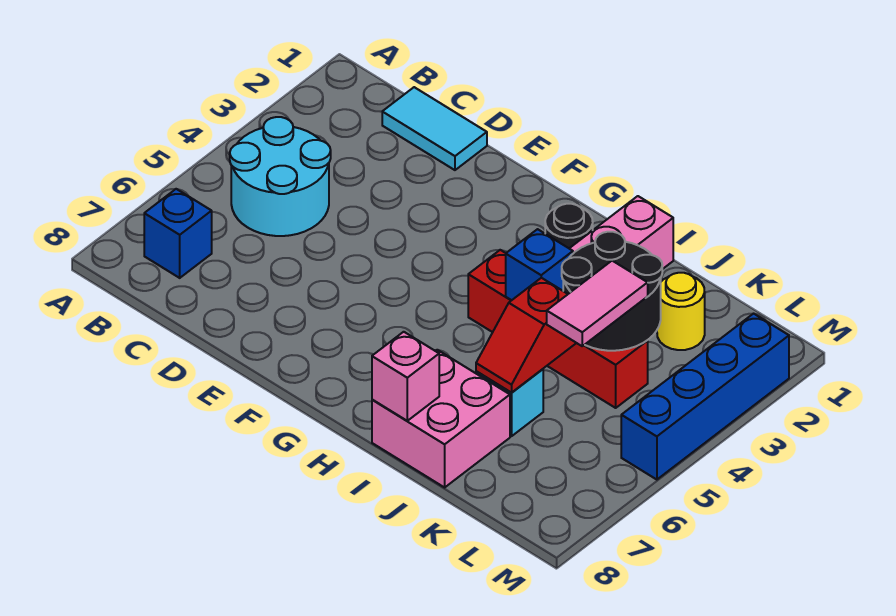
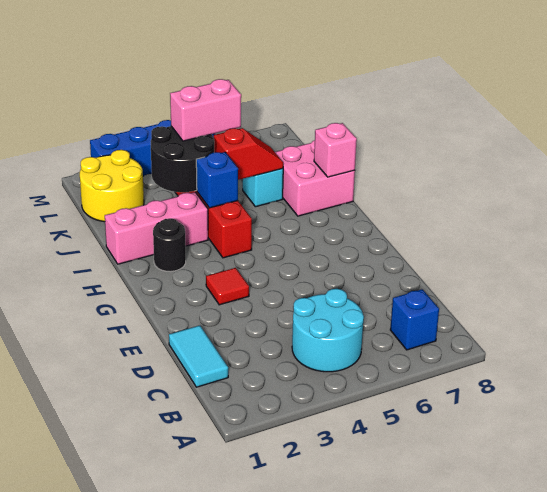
none -> red 1x1 tile [206,268,249,305]
yellow 1x1 round brick [657,273,705,350] -> yellow 2x2 round brick [80,150,144,222]
pink 1x2 tile [547,261,648,346] -> pink 1x2 brick [170,79,241,141]

